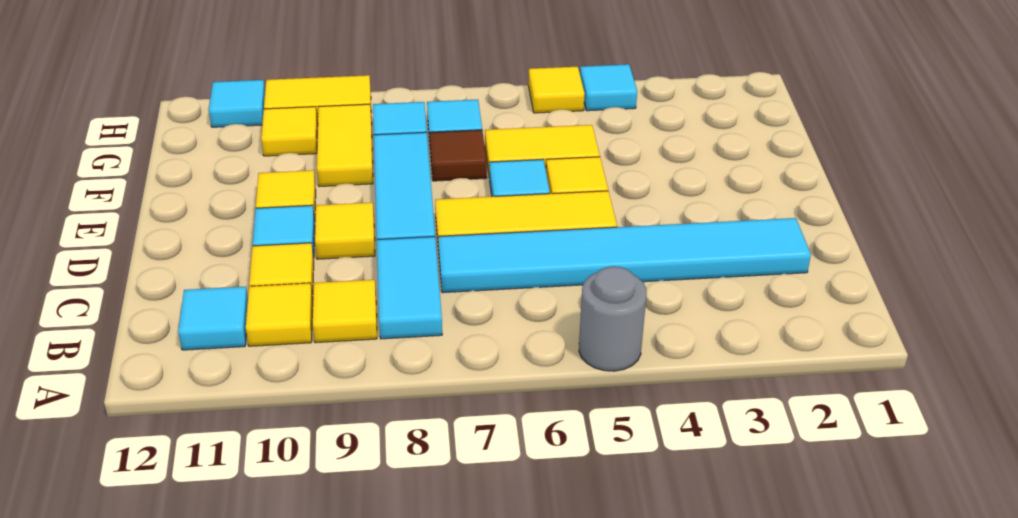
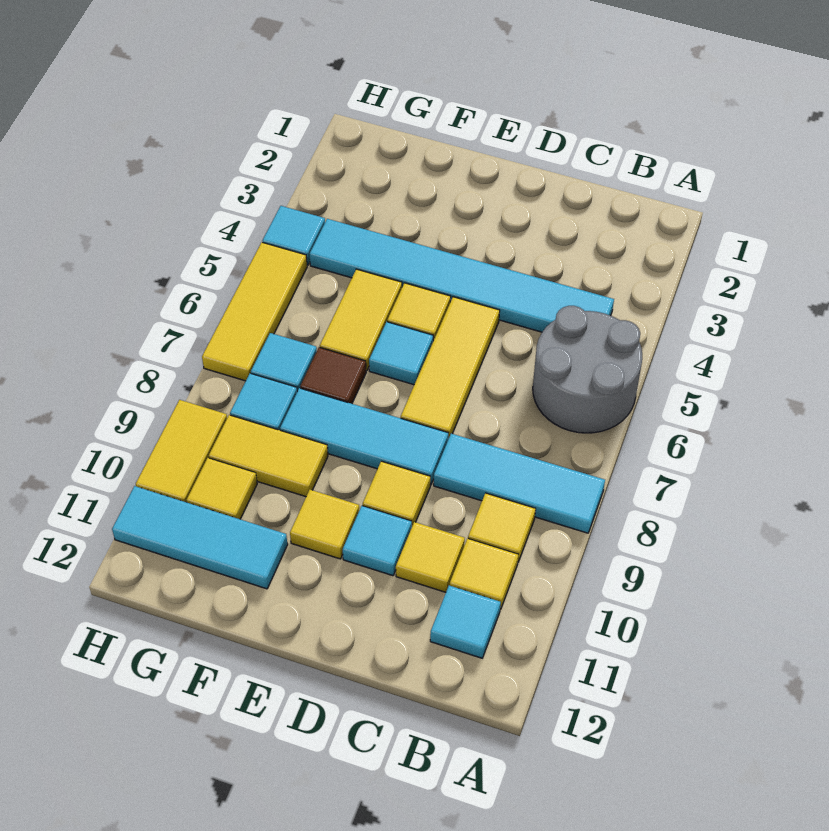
grey 1x1 round brick [579,266,646,371] -> grey 2x2 round brick [533,306,642,433]
cyan 1x2 tile [377,237,442,339] -> cyan 1x3 tile [434,434,605,533]
cyan 1x6 tile [438,218,811,293] -> cyan 1x6 tile turned to [310,219,614,332]
yellow 1x1 tile [528,67,585,113] -> yellow 1x3 tile [202,242,307,381]
cyan 1x1 tile [209,80,265,127] -> cyan 1x3 tile [112,486,288,589]

